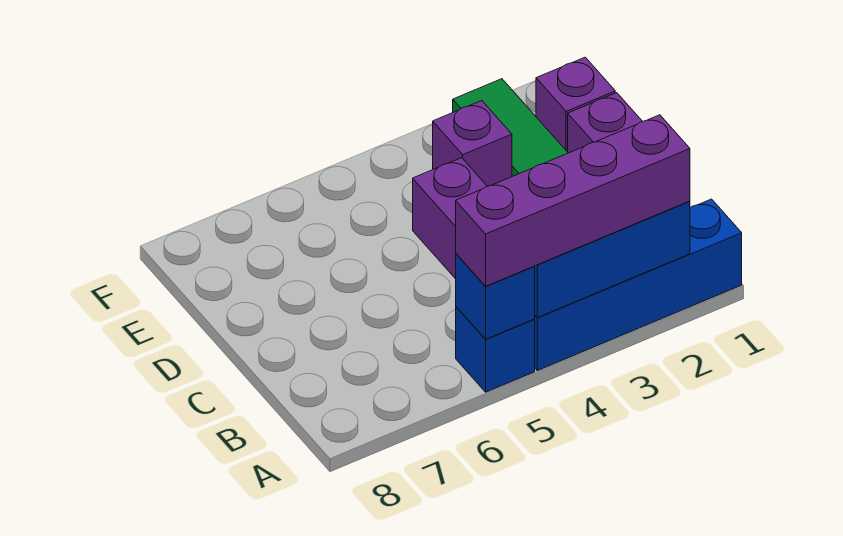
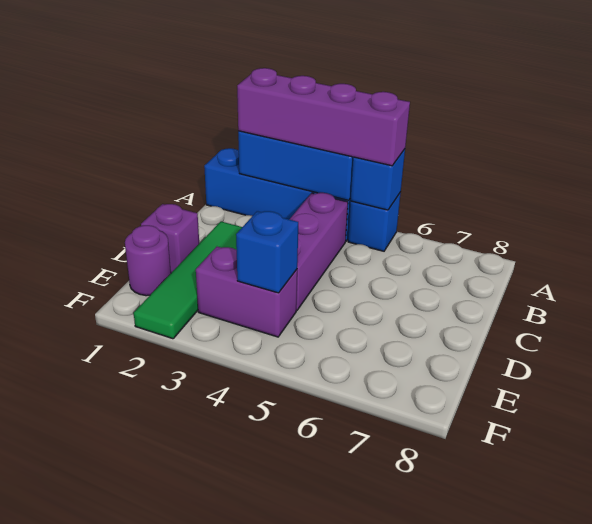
purple 1x1 brick [536,57,615,152] -> purple 1x1 round brick [125,225,171,296]
purple 1x1 brick [433,101,512,186] -> purple 1x2 brick [196,247,297,337]
none -> blue 1x1 brick [236,211,298,293]

